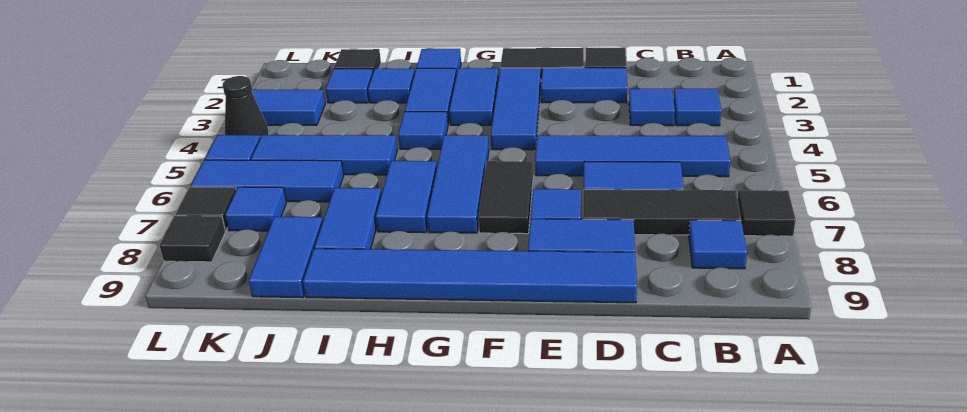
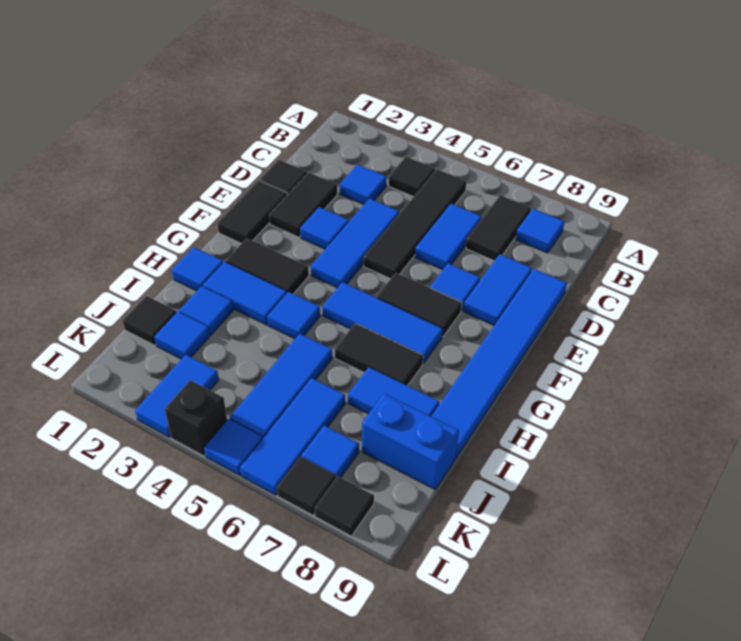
black 1x1 tile [738,190,796,236] -> black 1x1 tile moved to [389,157,435,197]
blue 1x1 tile [674,89,721,126] -> blue 1x1 tile moved to [300,207,349,249]
blue 1x4 tile [535,136,730,177] -> black 1x4 tile [364,169,466,279]
black 1x3 tile [583,189,741,235] -> black 1x2 tile [466,195,531,261]
blue 1x2 tile [541,67,627,103] -> black 1x2 tile [269,172,337,237]
blue 1x3 tile [491,68,541,150] -> blue 1x3 tile turned to [311,199,399,288]
blue 1x2 tile [449,68,499,125] -> black 1x2 tile [226,238,309,294]
blue 1x2 tile [376,161,437,233] -> black 1x2 tile [335,323,423,386]
blue 1x2 tile [249,217,323,298] -> blue 1x2 brick [362,394,459,490]
black 1x1 cone [223,76,269,138] -> black 1x1 brick [165,380,227,456]

